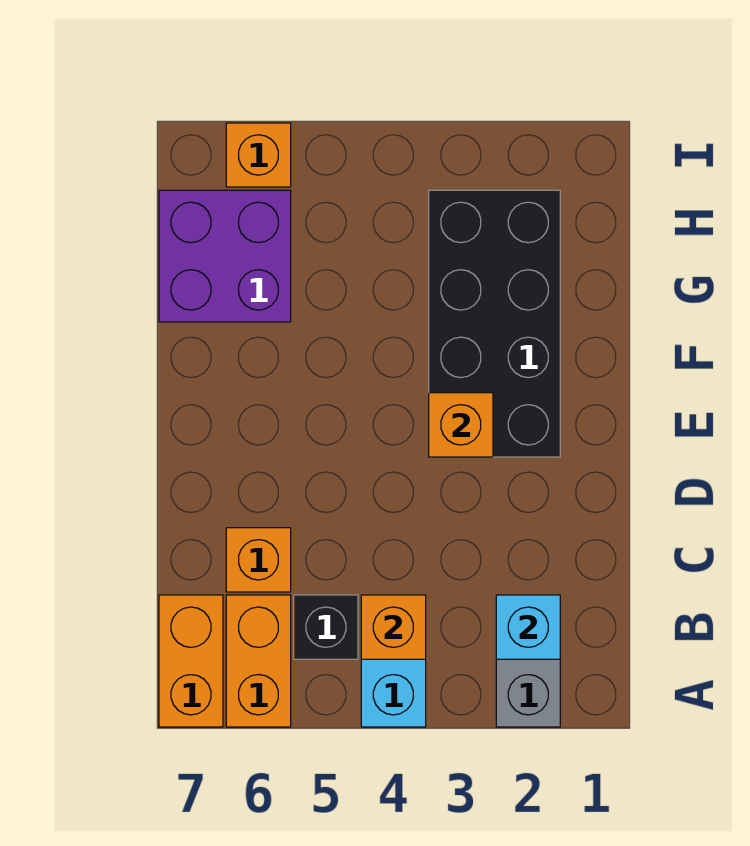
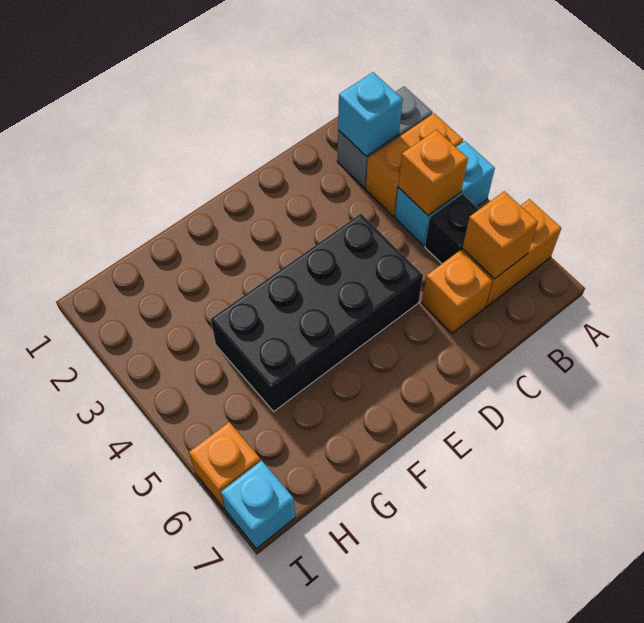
orange 1x2 brick [159,595,223,727] -> orange 1x2 brick moved to [366,113,463,216]
black 2x4 brick [429,190,560,457] -> black 2x4 brick moved to [211,214,423,411]
orange 1x1 brick [429,393,493,457] -> orange 1x1 brick moved to [462,191,538,279]
purple 2x2 brick [159,190,291,322] -> none
none -> cyan 1x1 brick [221,461,295,549]

